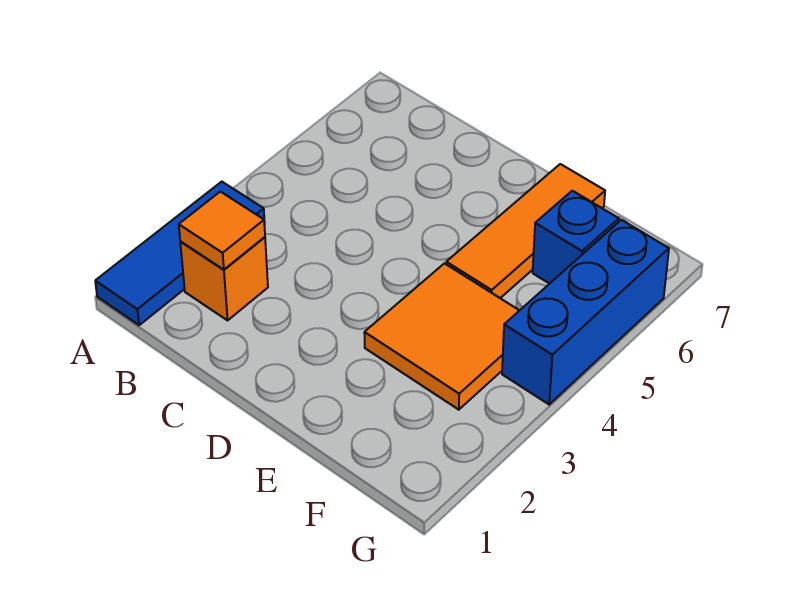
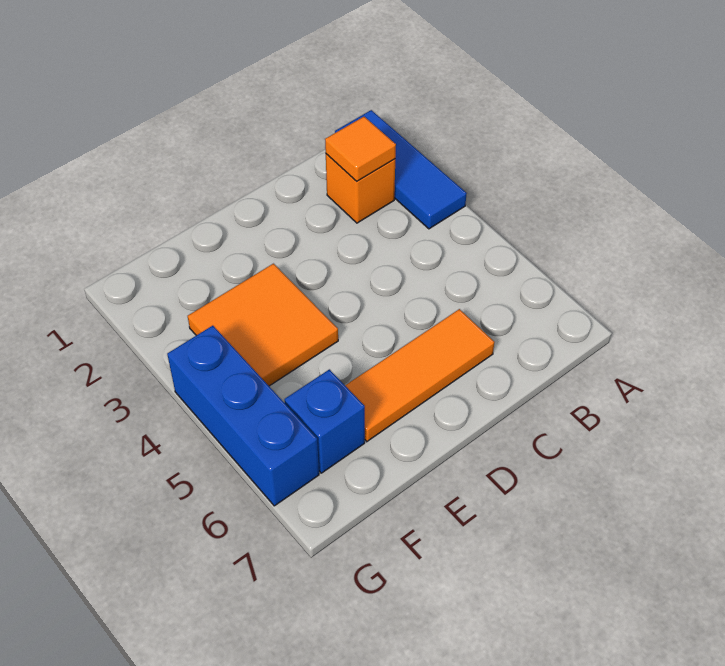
orange 1x3 tile [446,164,605,298] -> orange 1x3 tile turned to [345,309,494,441]

